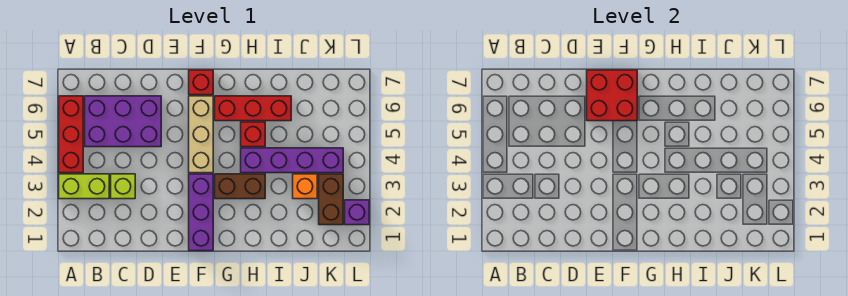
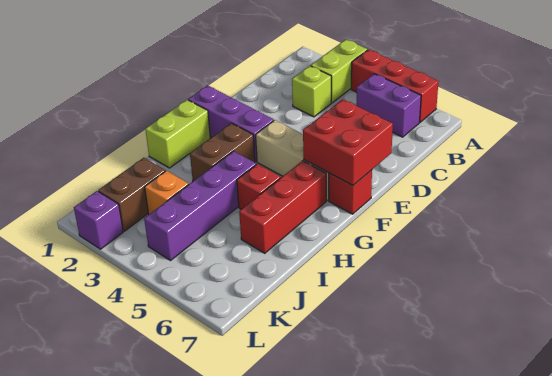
purple 2x3 brick [85,96,161,147] -> purple 1x2 brick [356,74,421,137]
none -> lime 1x2 brick [145,100,210,168]
brown 1x2 brick [319,174,343,225] -> brown 1x2 brick turned to [98,158,165,231]

